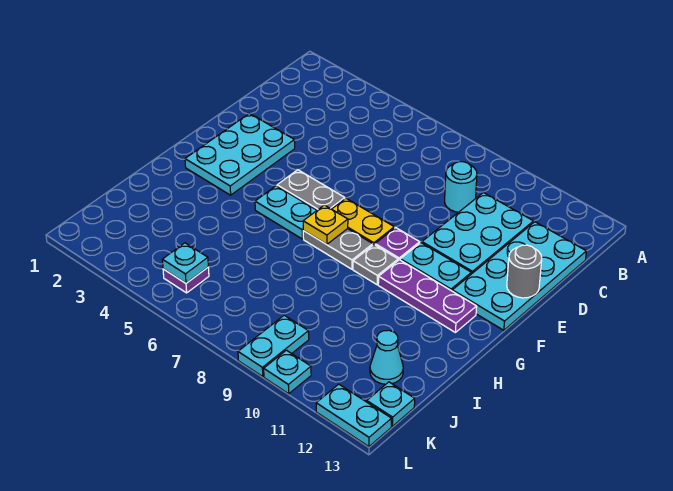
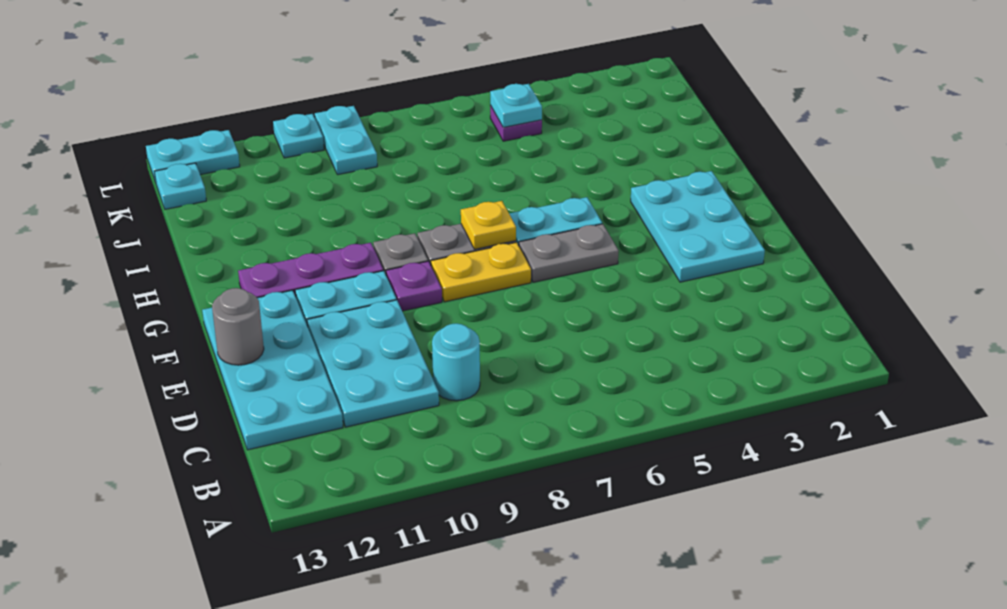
cyan 1x1 cone [370,330,403,384] -> none

